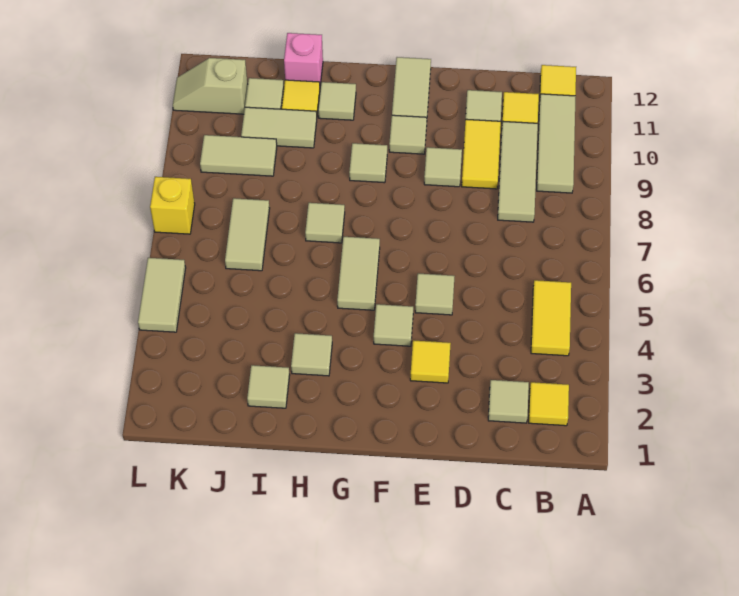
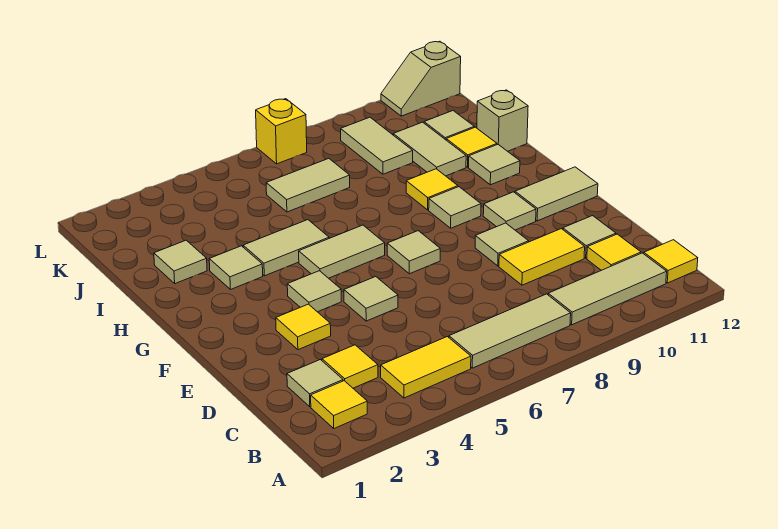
none -> yellow 1x1 tile [322,345,378,388]
tan 1x3 tile [498,122,538,222] -> tan 1x3 tile moved to [449,294,571,368]
tan 1x1 tile [305,203,345,243] -> tan 1x1 tile moved to [387,231,440,274]
none -> yellow 1x1 tile [406,169,458,210]
pink 1x1 brick [284,33,323,85] -> tan 1x1 brick [477,90,528,151]
tan 1x2 slope [173,58,248,114] -> tan 1x2 slope turned to [381,41,461,116]
tan 1x2 tile [138,258,186,332] -> tan 1x2 tile moved to [243,220,329,276]

